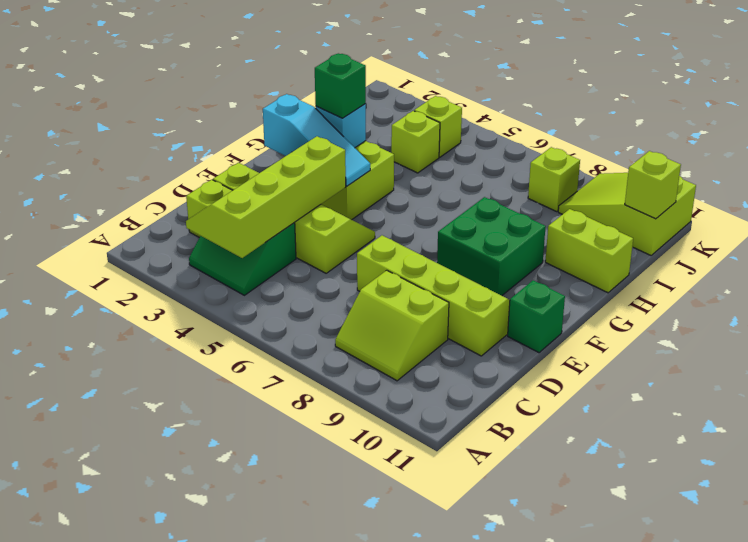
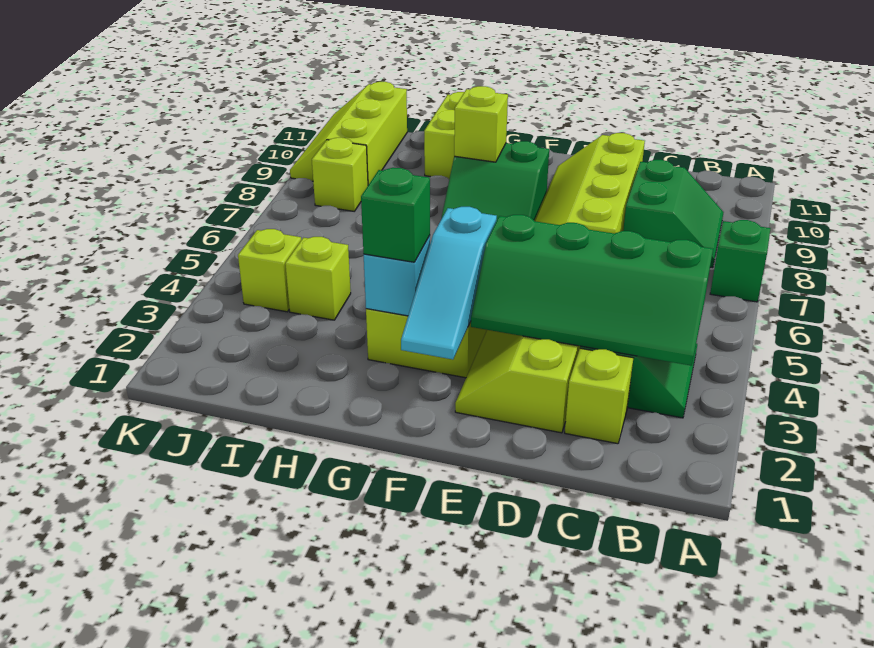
lime 2x4 slope [186,136,346,258] -> green 2x4 slope [471,215,713,366]
lime 2x2 slope [335,270,449,381] -> green 2x2 slope [623,160,724,268]
green 1x1 brick [508,280,565,353] -> green 1x1 brick moved to [710,220,771,302]
cyan 1x3 slope [263,94,370,186] -> cyan 1x3 slope turned to [401,207,497,359]
green 2x2 brick [437,197,546,296] -> green 2x2 slope [442,141,549,221]
lime 2x3 slope [558,173,696,255] -> lime 2x3 slope turned to [290,82,407,185]
lime 1x1 brick [625,151,681,219] -> lime 1x1 brick moved to [454,86,508,162]

